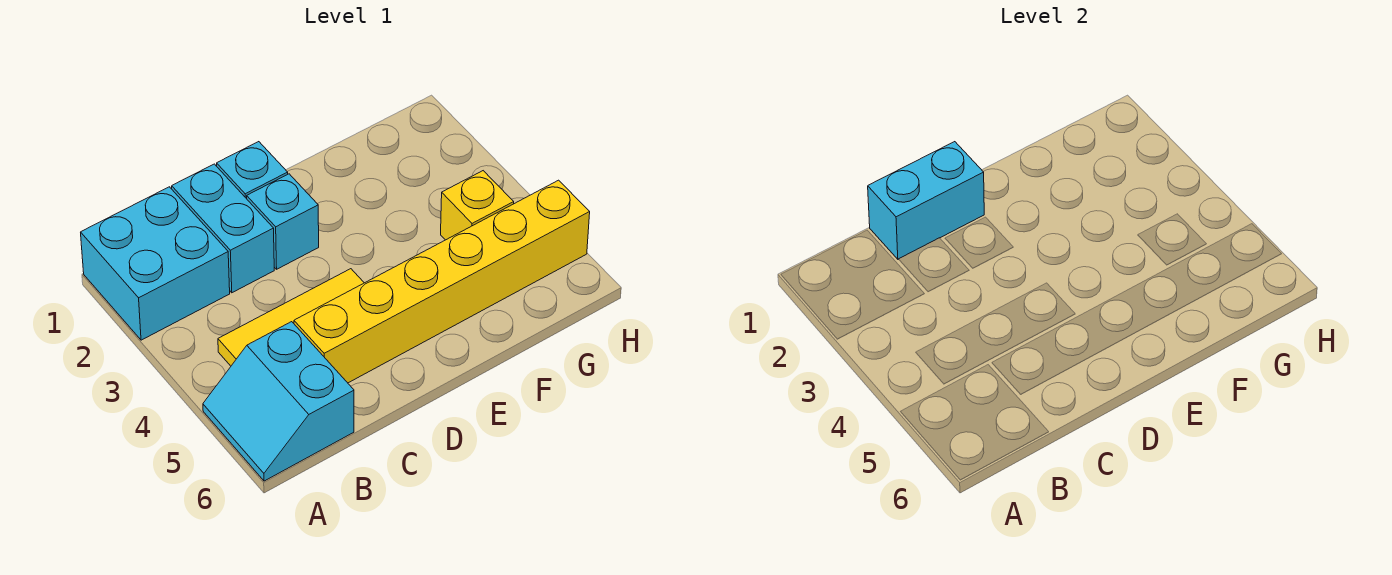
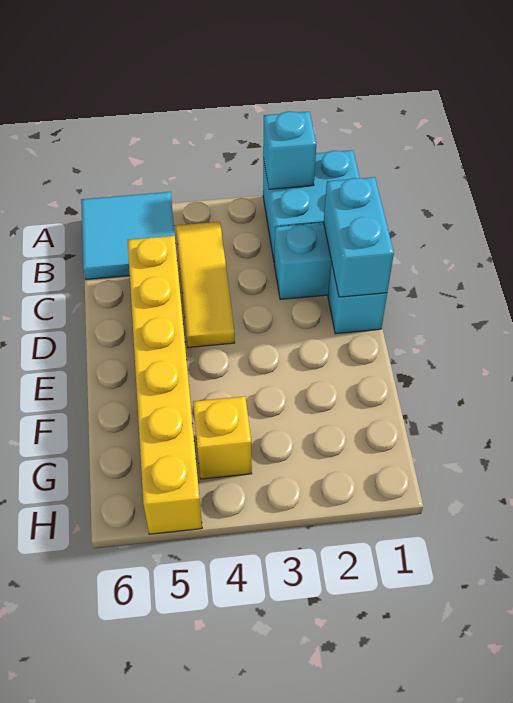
cyan 2x2 slope [203,322,354,481] -> cyan 2x2 tile [81,192,175,280]
cyan 1x1 brick [247,174,319,269] -> cyan 1x1 brick moved to [263,111,316,189]

